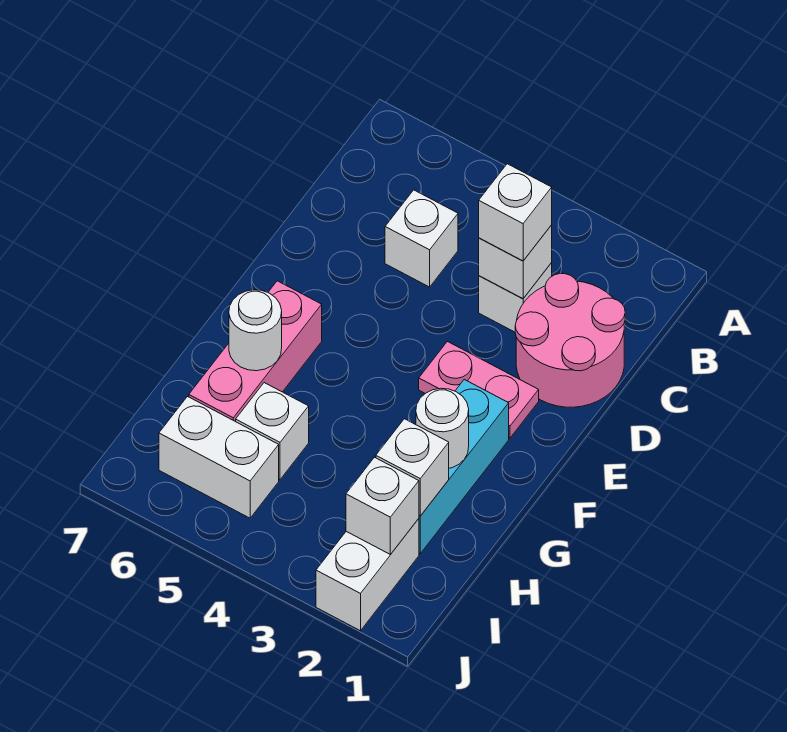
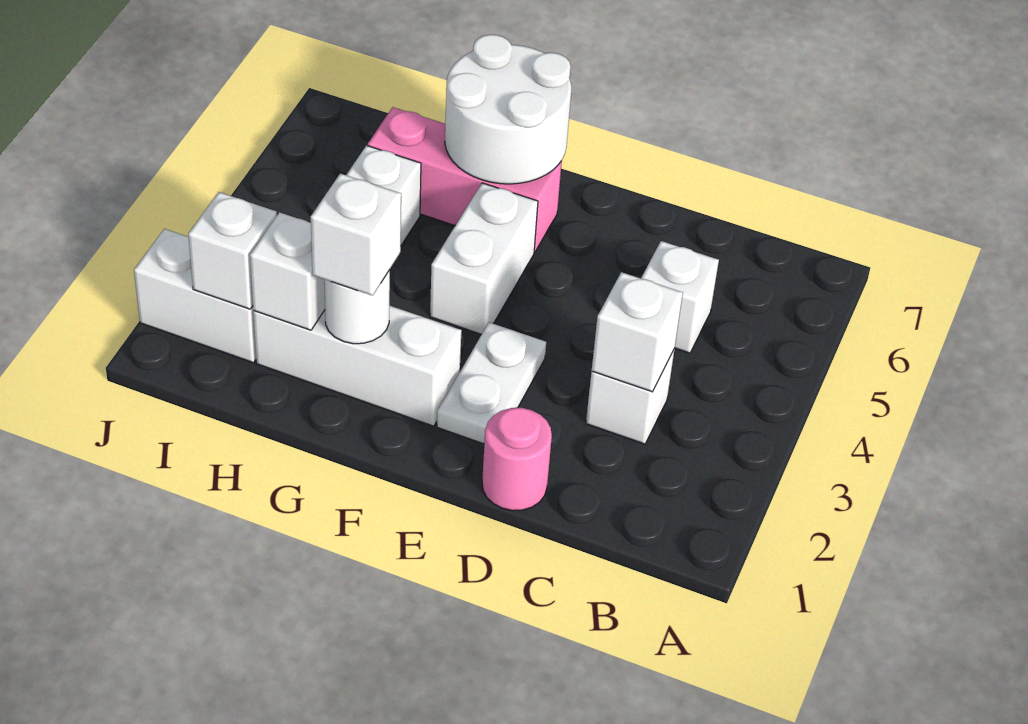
pink 2x2 round brick [515,274,625,407] -> pink 1x1 round brick [482,407,552,511]
white 1x1 brick [479,164,552,261] -> white 1x1 brick moved to [311,174,401,296]
pink 1x2 plate [419,341,539,438] -> white 1x2 plate [437,322,546,444]
cyan 1x3 brick [419,380,509,553] -> white 1x3 brick [253,305,462,426]
white 1x1 round brick [229,290,282,371] -> white 2x2 round brick [445,35,571,184]
white 1x2 brick [159,397,279,518] -> white 1x2 brick moved to [430,183,538,334]

